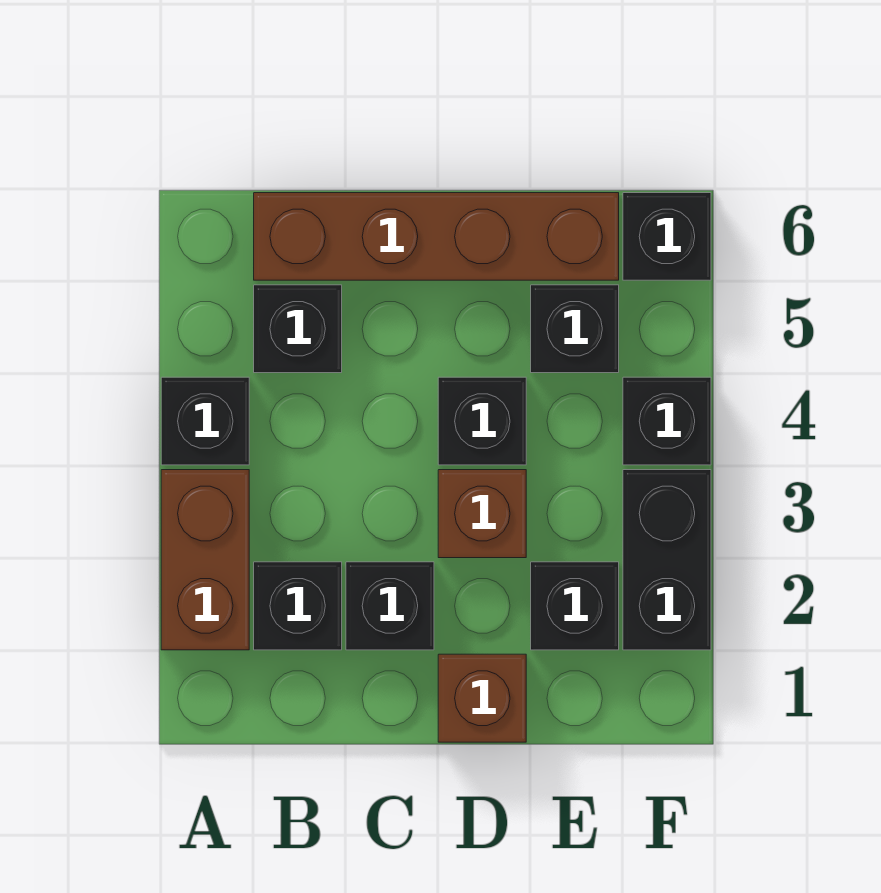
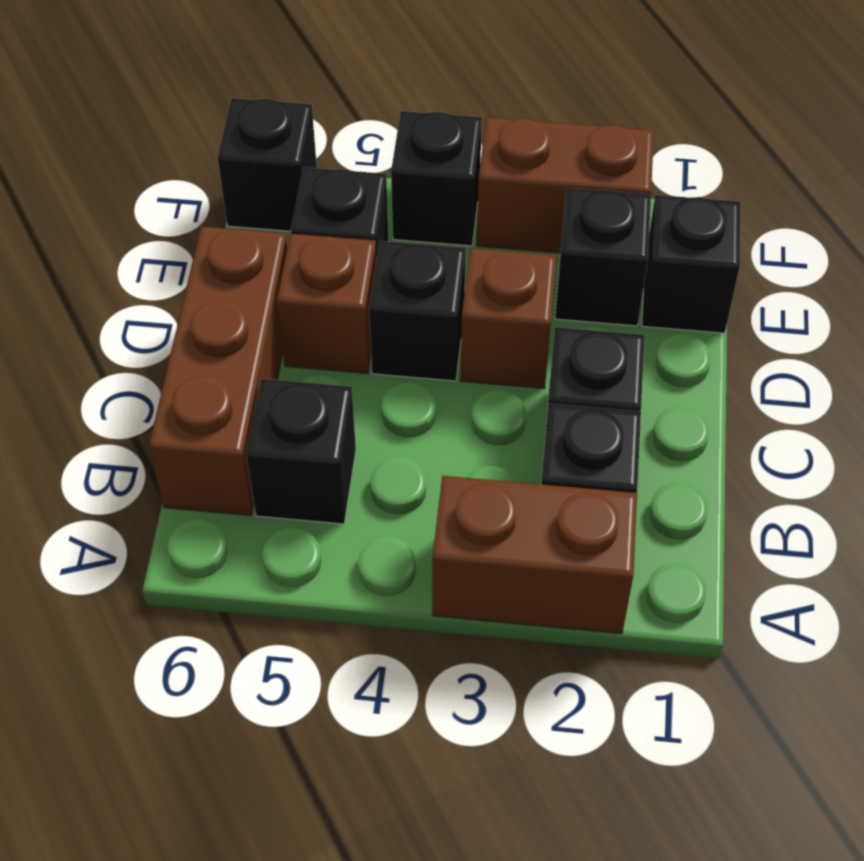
black 1x1 brick [161,377,249,465] -> black 1x1 brick moved to [642,195,740,333]
brown 1x4 brick [254,193,619,280] -> brown 1x3 brick [149,226,287,516]
brown 1x1 brick [438,654,526,742] -> brown 1x1 brick moved to [277,234,376,373]
black 1x2 brick [623,470,711,650] -> brown 1x2 brick [477,118,654,253]

